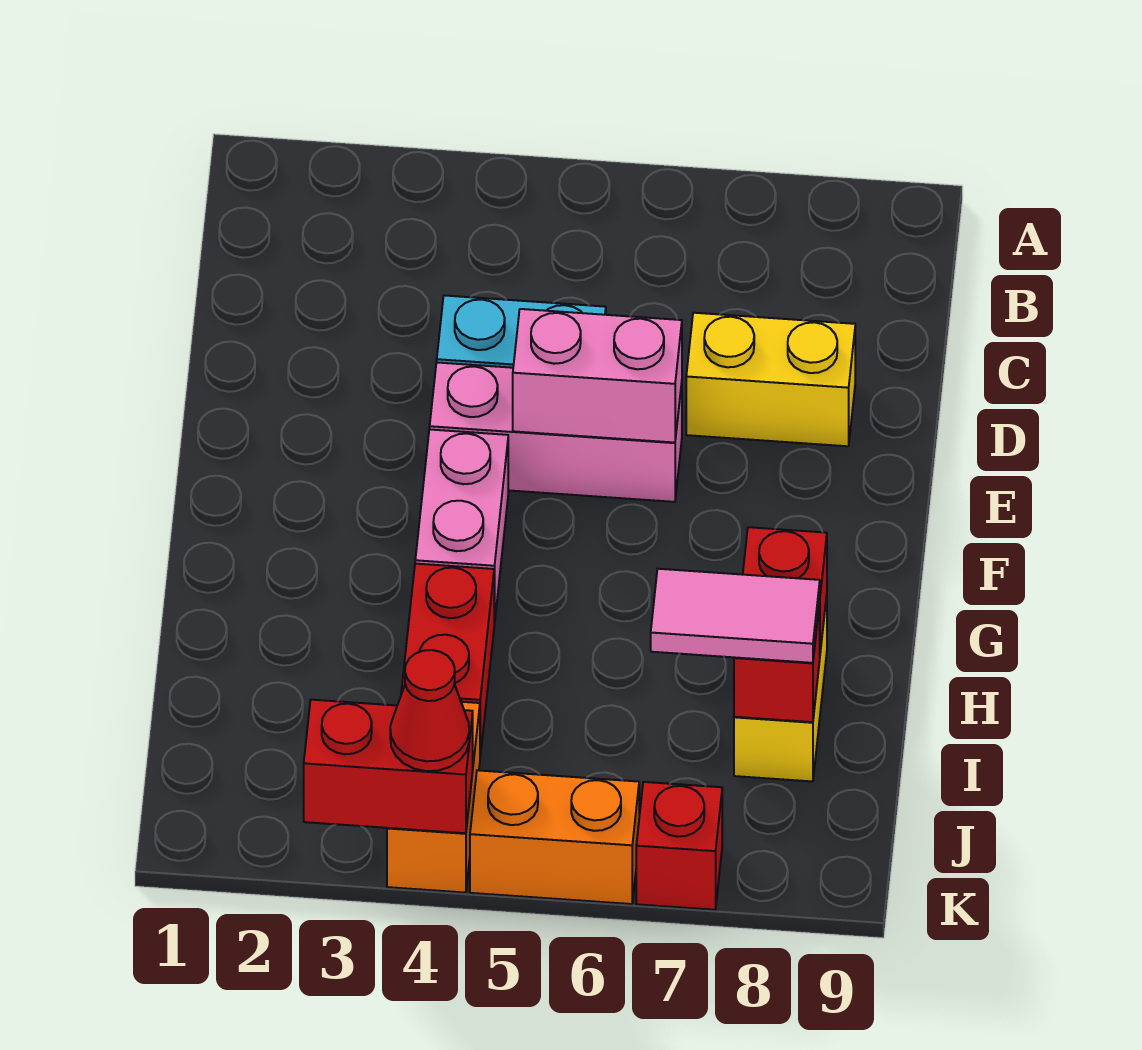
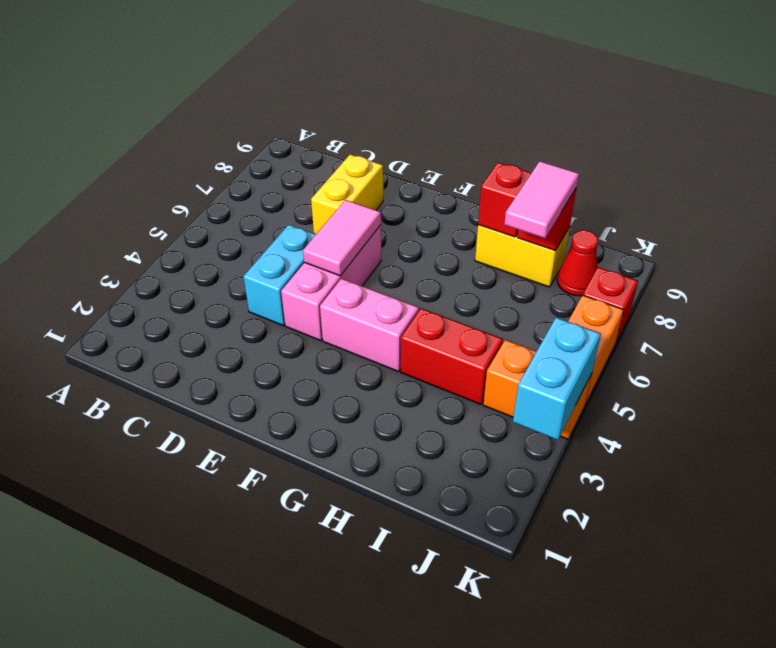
pink 1x2 brick [513,309,682,443] -> pink 1x2 tile [303,200,381,276]
red 1x2 brick [304,700,473,833] -> cyan 1x2 brick [513,317,601,440]
red 1x1 cone [390,650,469,771] -> red 1x1 cone moved to [557,230,598,296]

